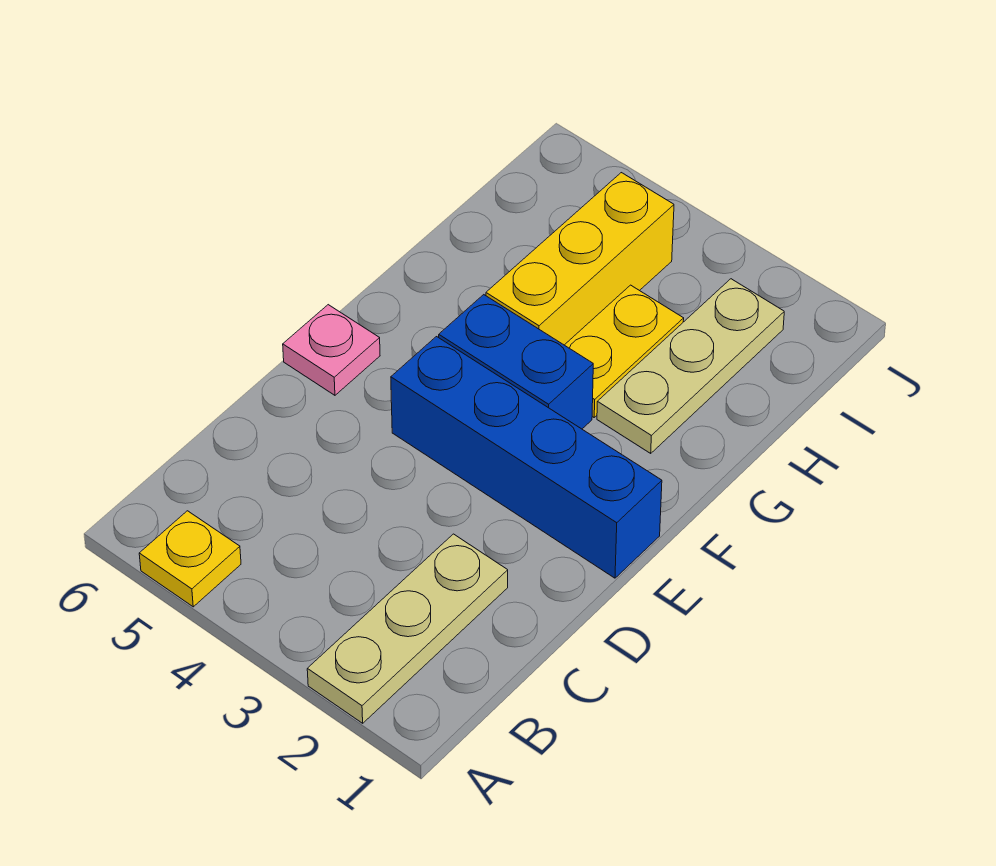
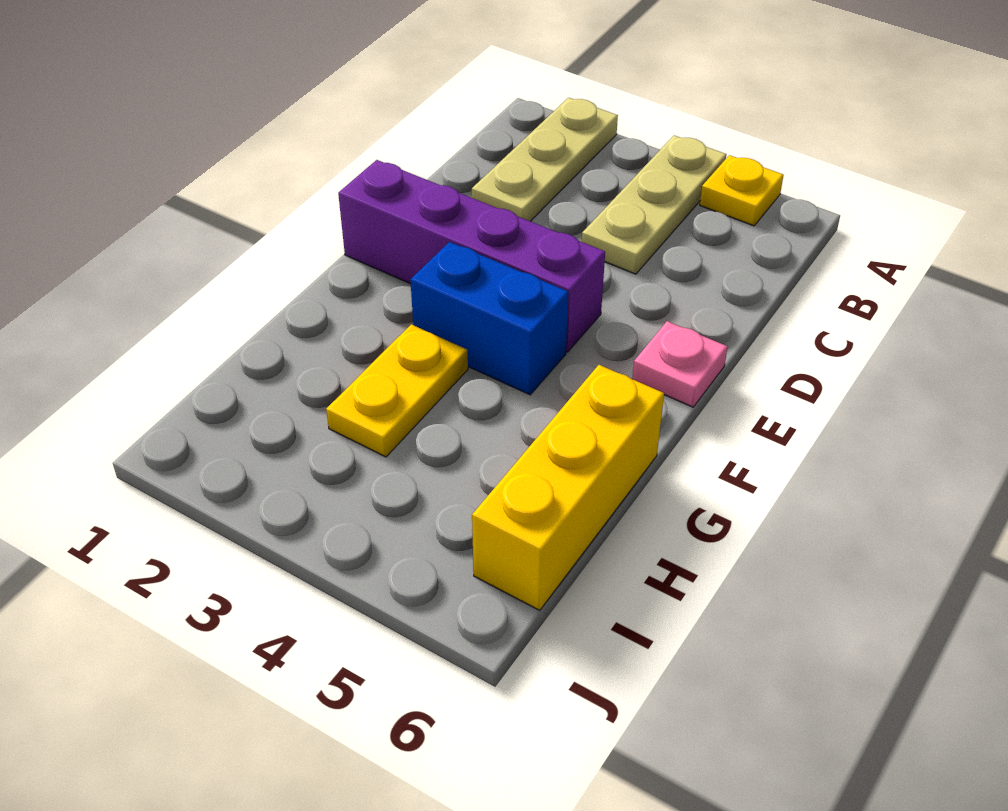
blue 1x4 brick [391,337,662,578] -> purple 1x4 brick [338,160,605,352]
tan 1x3 plate [597,279,784,453] -> tan 1x3 plate moved to [582,135,727,274]
yellow 1x3 brick [486,173,674,345] -> yellow 1x3 brick moved to [472,365,664,610]

